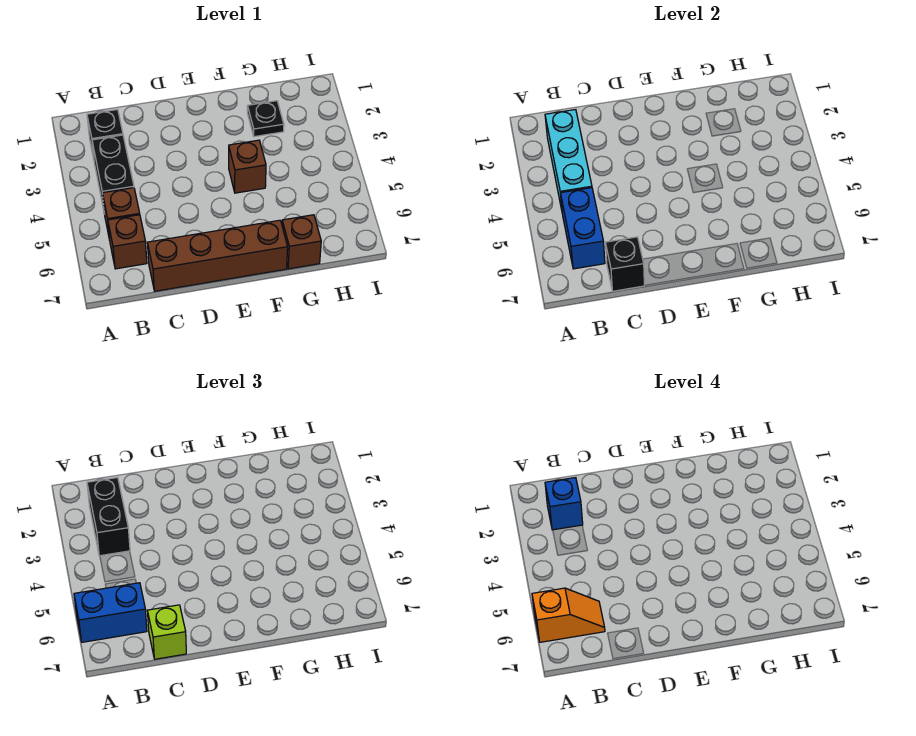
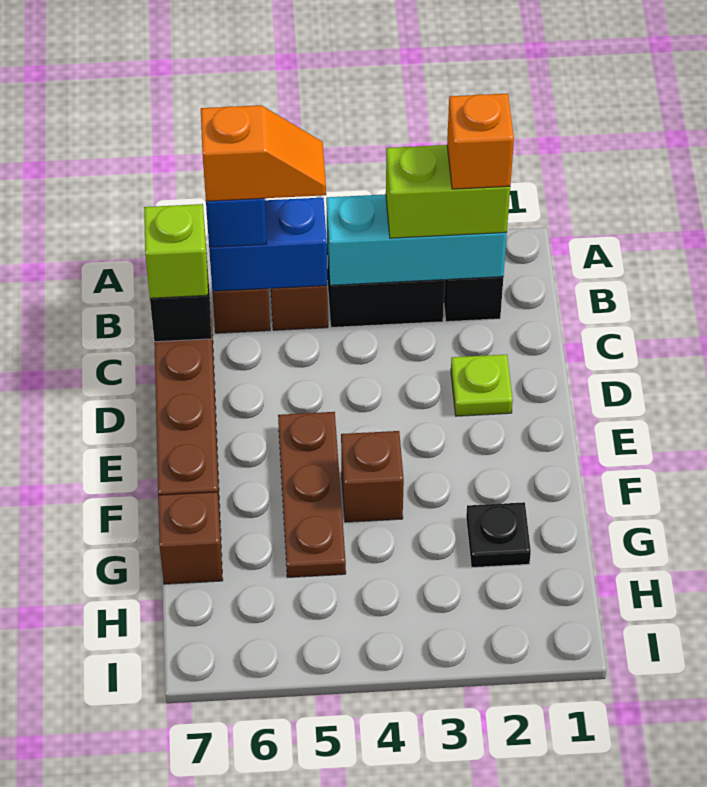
orange 1x2 slope [532,588,605,642] -> orange 1x2 slope turned to [201,105,326,201]
black 1x2 brick [87,478,130,556] -> lime 1x2 brick [386,145,510,238]
blue 1x1 brick [545,478,583,530] -> orange 1x1 brick [447,94,514,189]
none -> lime 1x1 plate [451,354,513,416]
none -> brown 1x3 plate [278,412,346,577]

